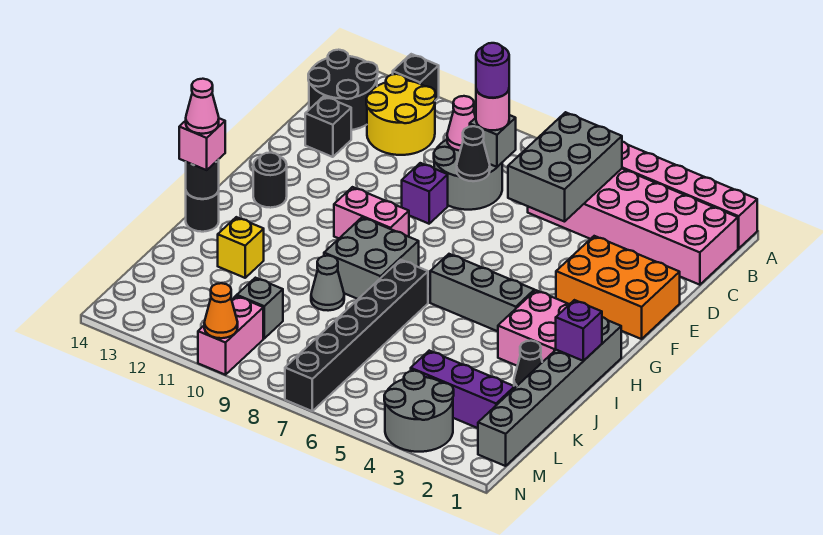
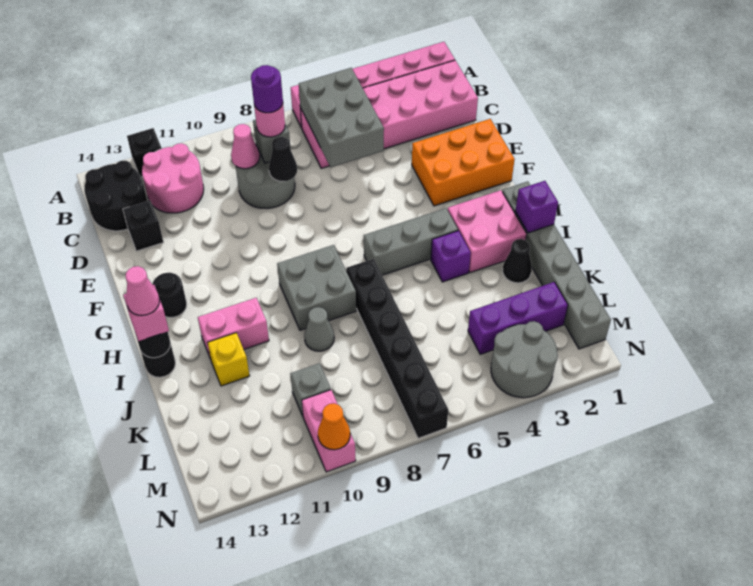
yellow 2x2 round brick [366,74,436,155] -> pink 2x2 round brick [142,143,204,213]
purple 1x1 brick [402,163,448,224] -> purple 1x1 brick moved to [431,231,471,282]
pink 1x2 brick [334,187,409,238] -> pink 1x2 brick moved to [198,298,269,359]

